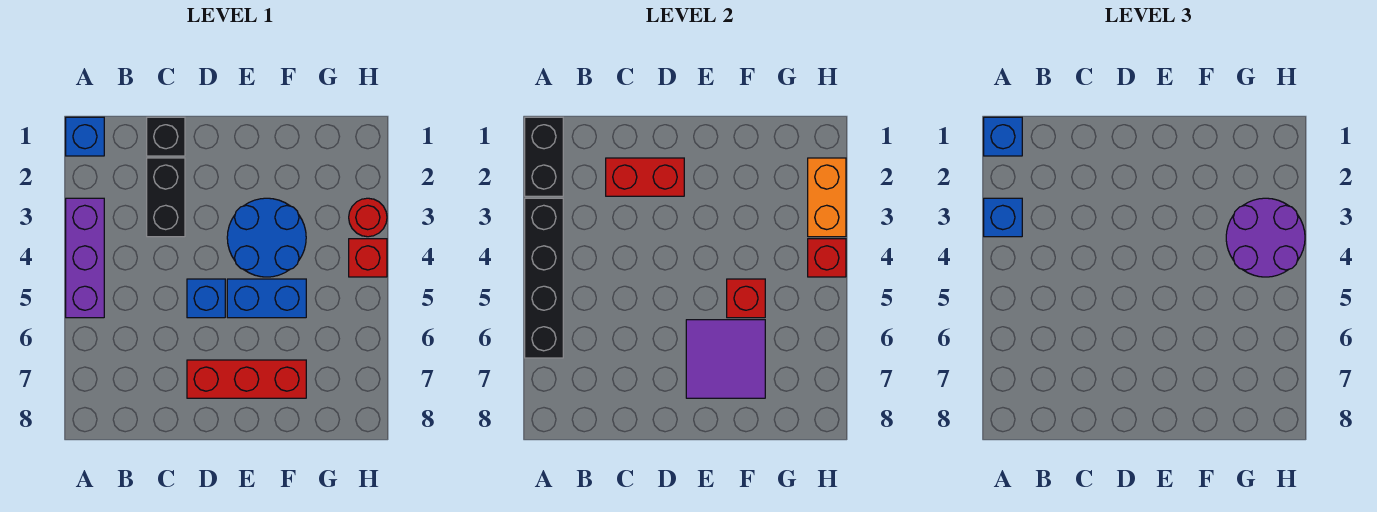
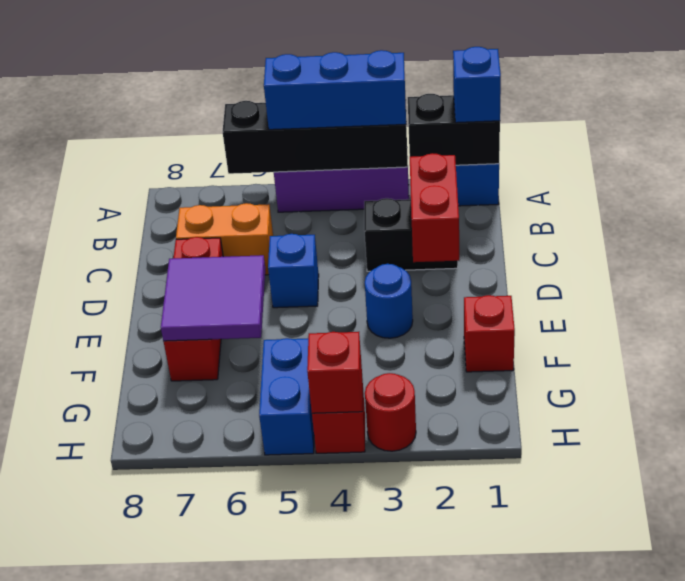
blue 1x1 brick [984,198,1022,237] -> blue 1x3 brick [264,50,406,130]
black 1x1 brick [147,117,185,156] -> none
blue 2x2 round brick [227,198,306,277] -> blue 1x1 round brick [365,264,413,338]
blue 1x2 brick [227,279,306,318] -> blue 1x2 brick moved to [259,338,314,455]
red 1x1 brick [727,279,765,318] -> red 1x1 brick moved to [464,295,515,372]
purple 2x2 round brick [1226,198,1305,277] -> none
orange 1x2 brick [808,158,846,237] -> orange 1x2 brick moved to [176,203,273,275]

